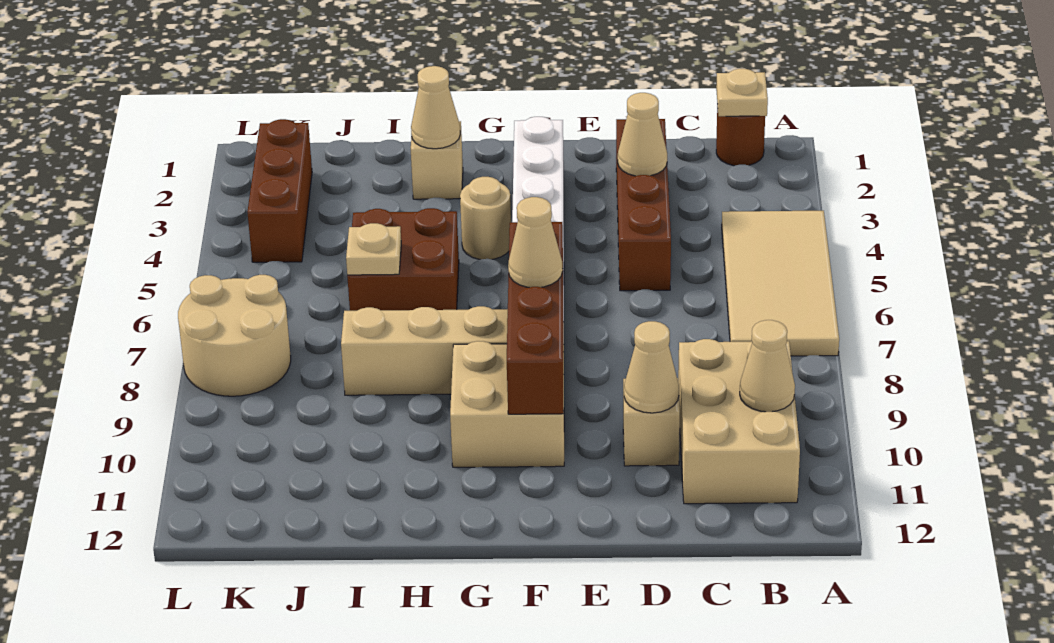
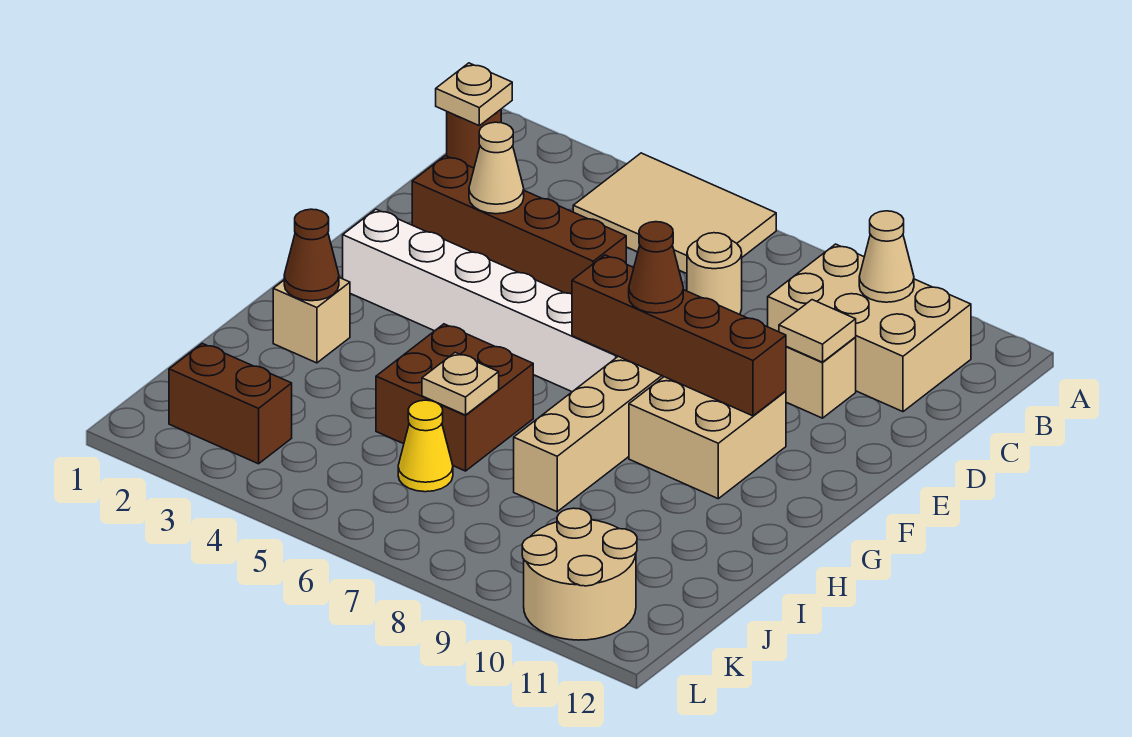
tan 2x4 tile [722,211,839,356] -> tan 2x3 tile [573,153,776,274]
tan 1x1 cone [624,321,679,413] -> tan 1x1 tile [779,300,856,362]
tan 1x1 cone [508,197,563,287] -> brown 1x1 cone [629,222,683,313]
tan 1x1 round brick [460,177,511,259] -> tan 1x1 round brick moved to [687,233,742,314]
tan 1x1 cone [411,66,460,149] -> brown 1x1 cone [284,209,339,301]
none -> yellow 1x1 cone [398,400,453,492]
brown 1x3 brick [247,119,312,262] -> brown 1x2 brick [169,343,292,464]
tan 2x2 round brick [178,275,291,396] -> tan 2x2 round brick moved to [522,508,637,640]

